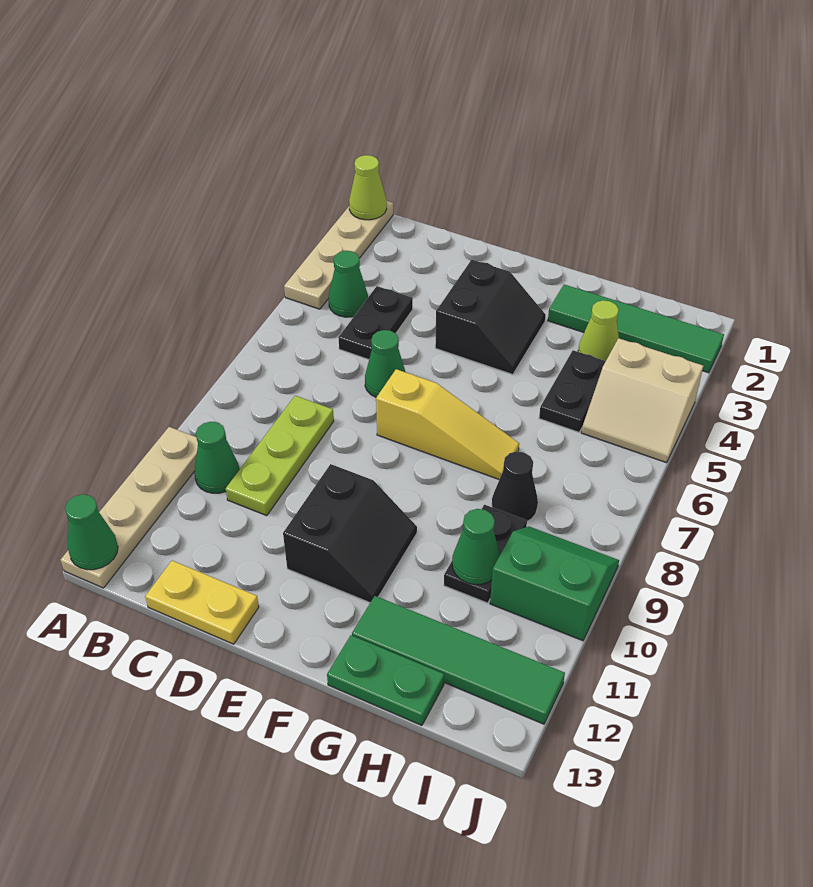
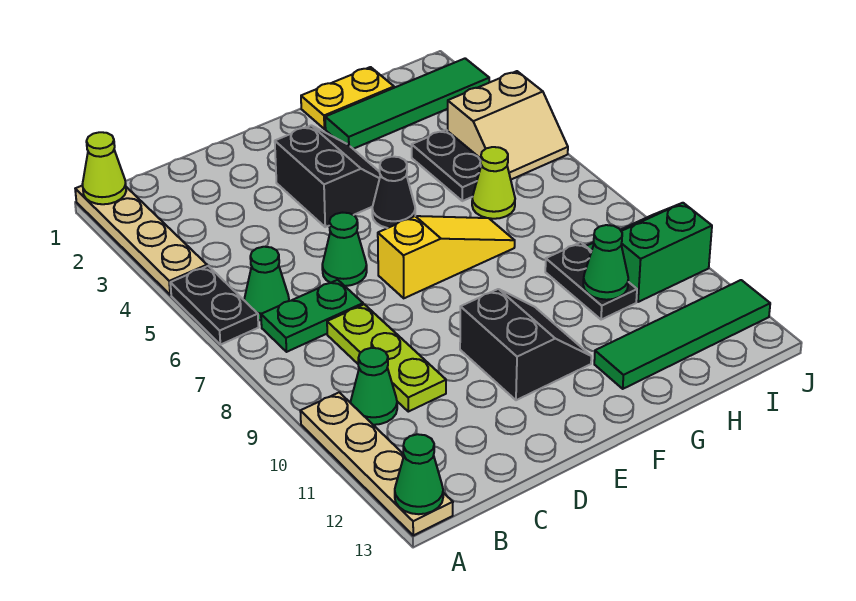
green 1x1 cone [329,251,368,317] -> green 1x1 cone moved to [244,247,289,320]
black 1x2 plate [338,286,413,359] -> black 1x2 plate moved to [170,266,258,345]
yellow 1x2 plate [145,561,259,644] -> yellow 1x2 plate moved to [301,67,394,129]
green 1x2 plate [327,635,444,725] -> green 1x2 plate moved to [261,280,363,352]
lime 1x1 cone [578,300,619,361] -> lime 1x1 cone moved to [472,147,515,219]
black 1x1 cone [492,451,538,521] -> black 1x1 cone moved to [372,157,415,228]

